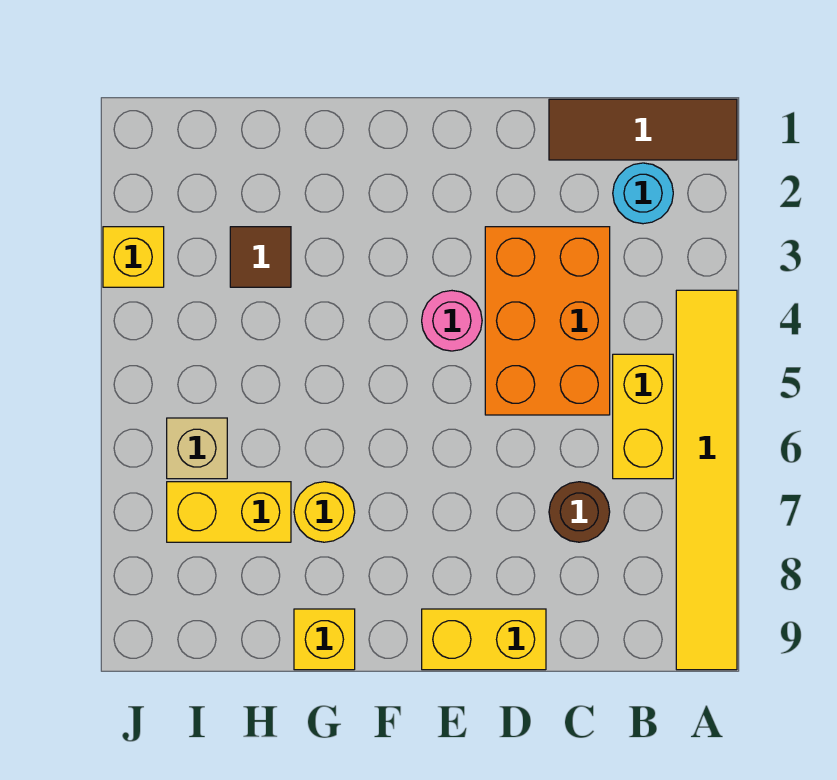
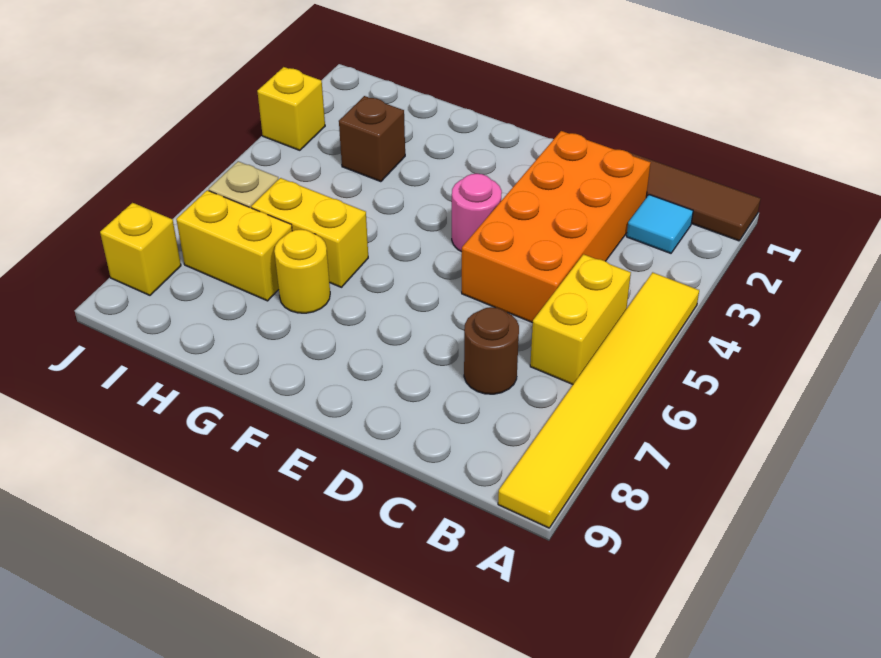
cyan 1x1 round brick [613,163,673,224] -> cyan 1x1 tile [627,195,693,253]
orange 2x3 brick [485,227,610,415] -> orange 2x4 brick [462,131,651,323]
yellow 1x2 brick [422,609,546,670] -> yellow 1x2 brick moved to [251,178,368,287]
yellow 1x1 brick [294,609,355,670] -> yellow 1x1 brick moved to [100,203,181,295]
brown 1x1 tile [230,227,291,287] -> brown 1x1 brick [339,96,405,182]

